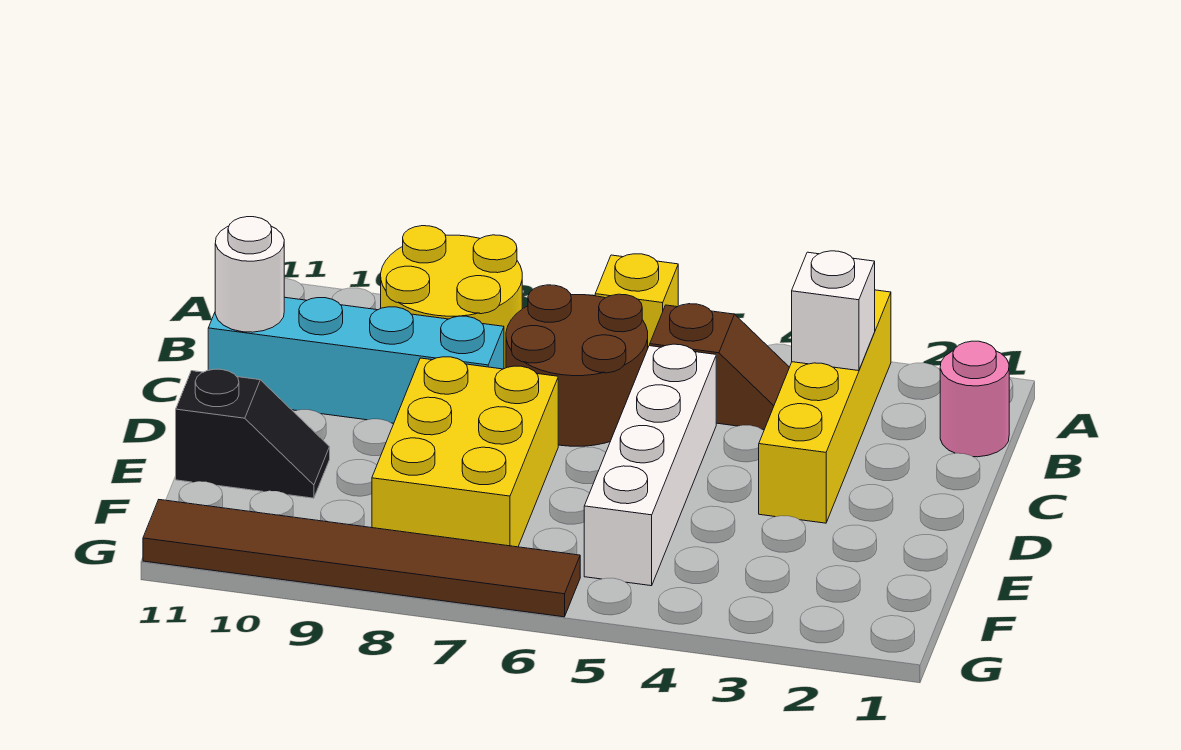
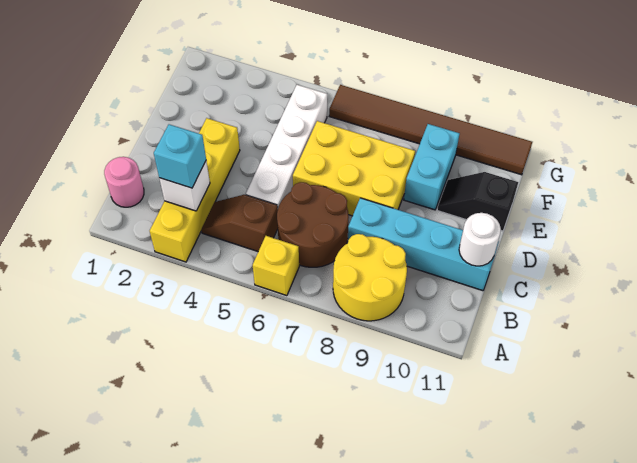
none -> cyan 1x1 brick [154,124,206,188]
yellow 2x3 brick [372,357,558,547] -> yellow 2x3 brick turned to [293,121,415,216]
none -> cyan 1x2 brick [404,124,460,210]

